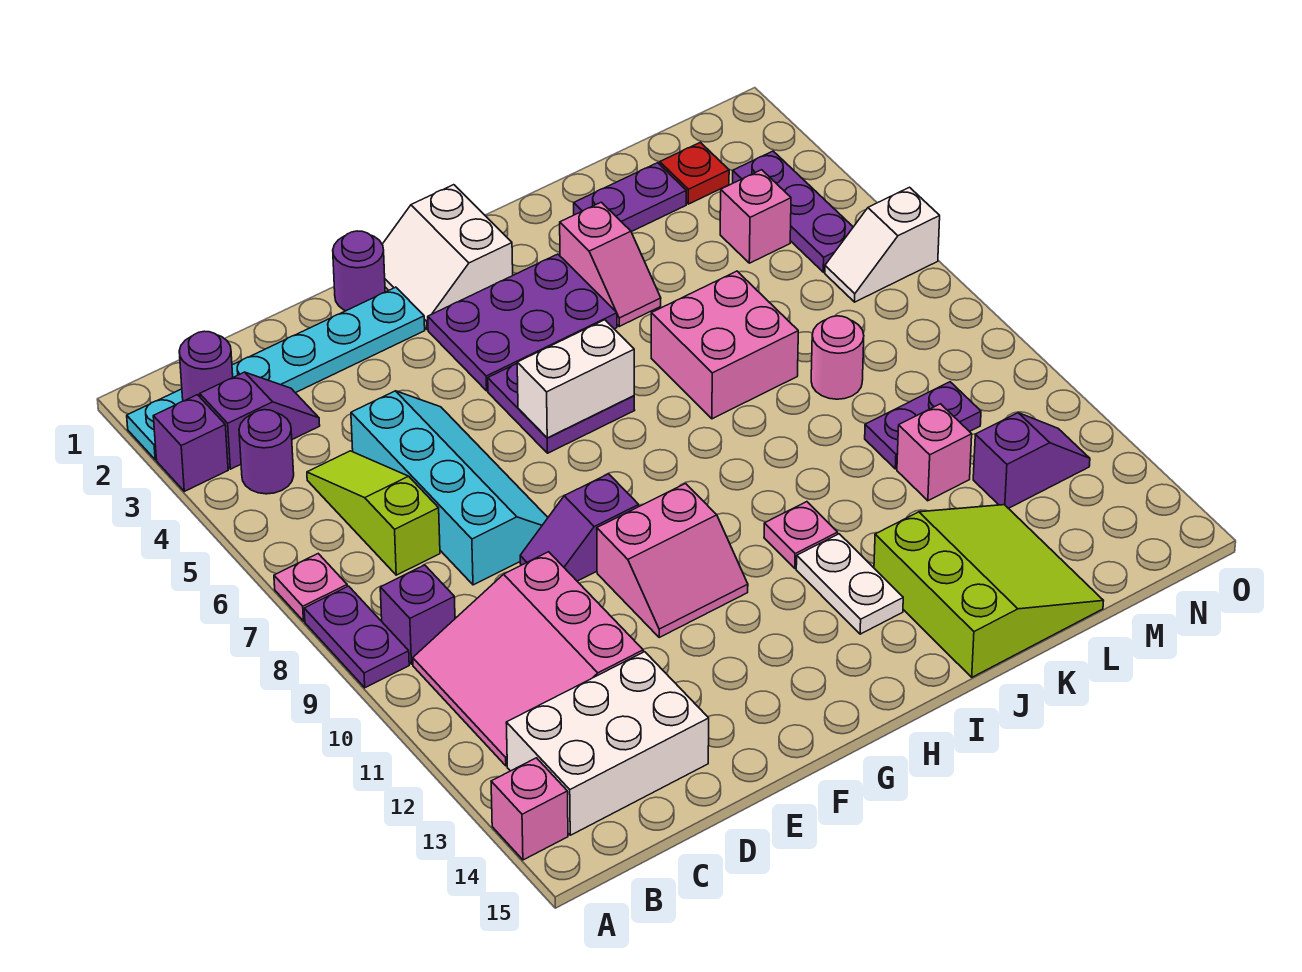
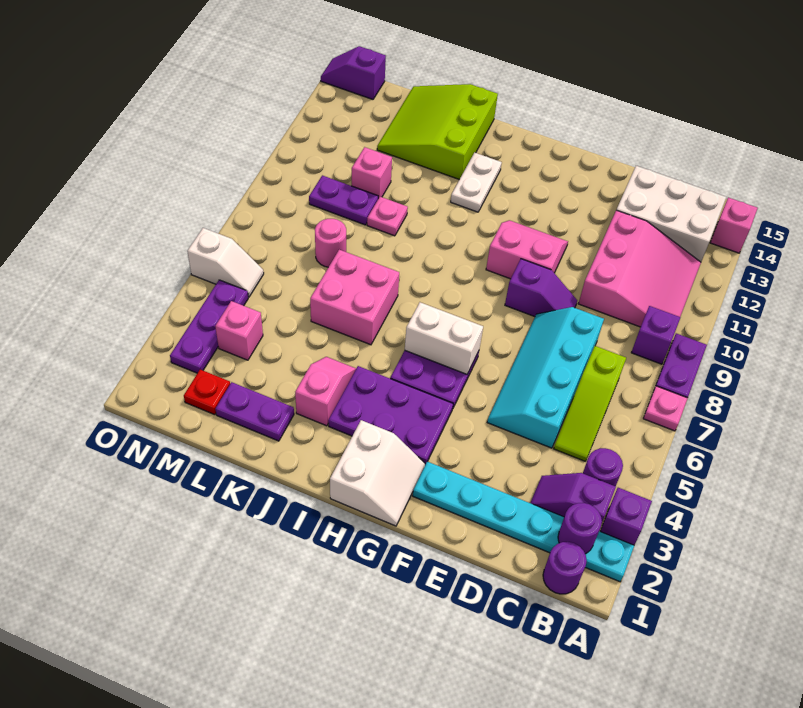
purple 1x1 round brick [333,231,385,311] -> purple 1x1 round brick moved to [543,542,587,594]
pink 1x1 plate [764,502,838,568] -> pink 1x1 plate moved to [367,197,408,236]
purple 1x2 slope [973,413,1090,508] -> purple 1x2 slope moved to [321,46,386,99]

